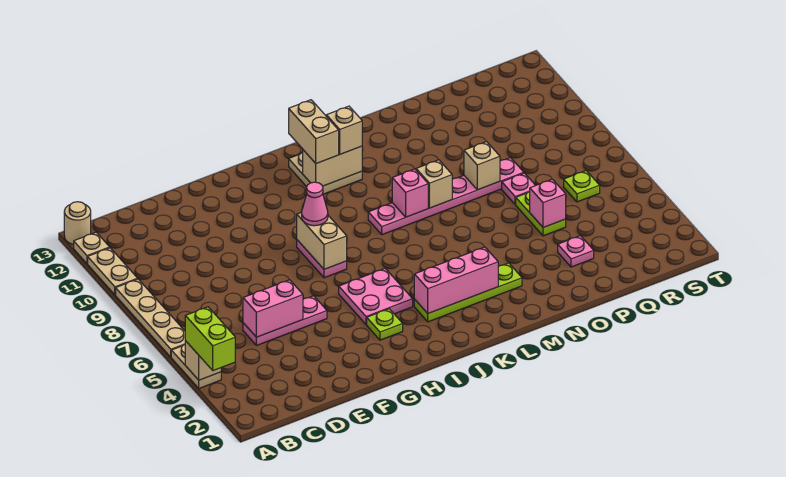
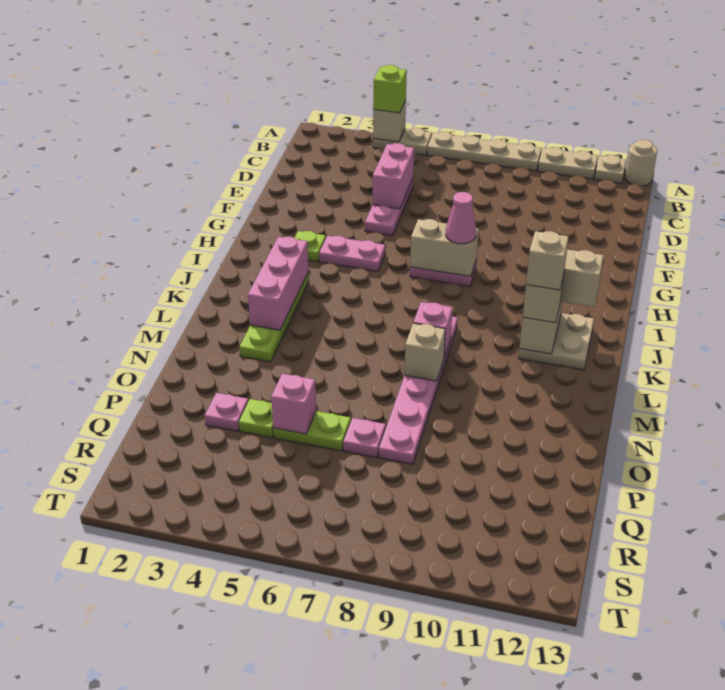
lime 1x2 brick [185,307,235,371] -> lime 1x1 brick [373,65,407,113]
pink 2x2 plate [339,269,413,325] -> pink 1x2 plate [319,236,385,272]
tan 1x1 brick [464,142,500,190] -> tan 1x1 brick moved to [526,231,569,290]
lime 1x1 plate [564,171,600,202] -> lime 1x1 plate moved to [239,399,274,438]

